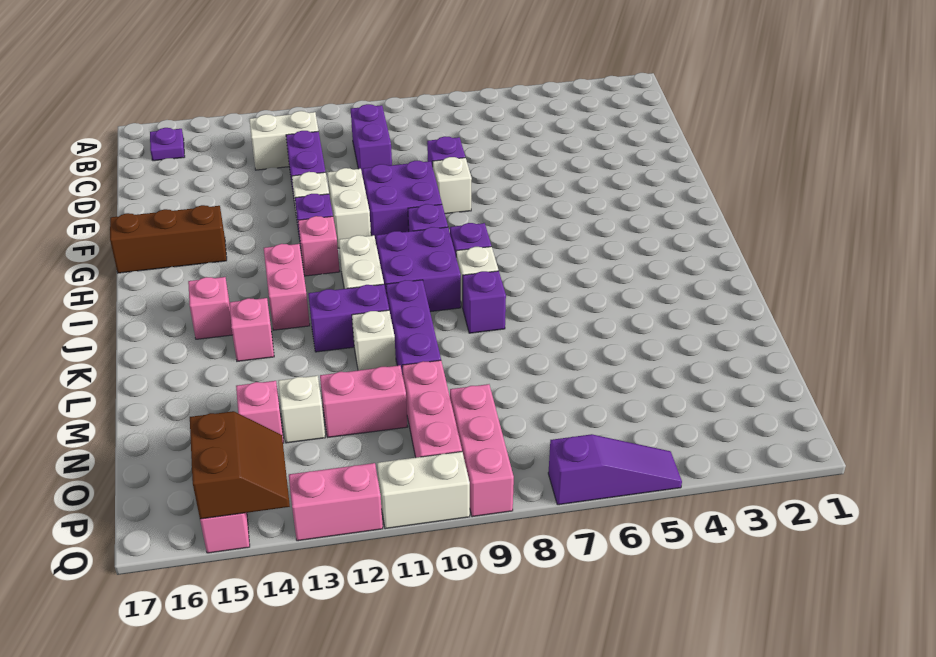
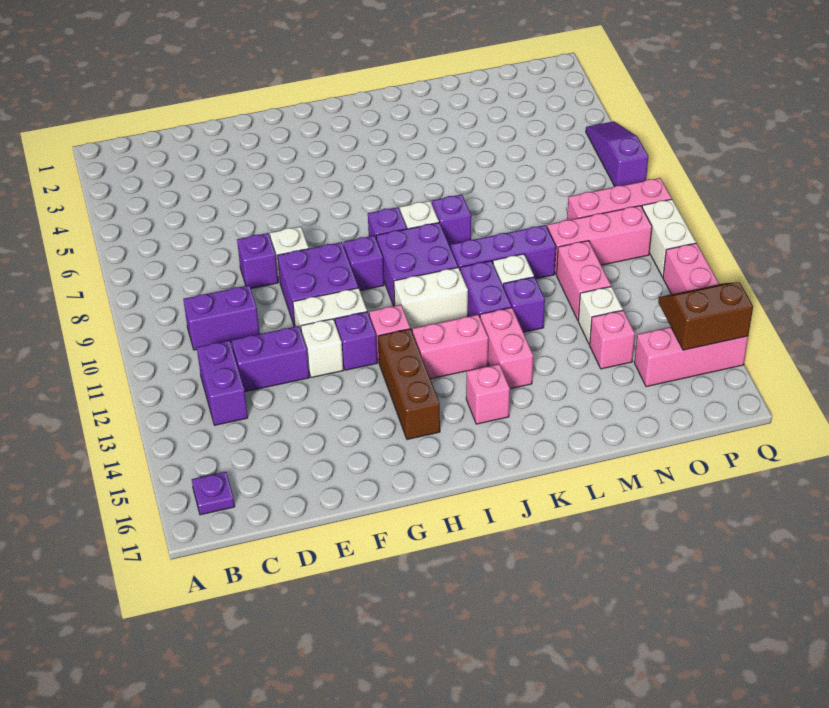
white 1x2 brick [249,111,319,170] -> purple 1x2 brick [197,340,248,425]
brown 1x3 brick [110,205,227,273] -> brown 1x3 brick moved to [378,329,440,439]
pink 1x1 brick [229,298,274,361] -> pink 1x2 brick [480,307,533,389]
none -> purple 1x1 brick [503,277,545,332]

